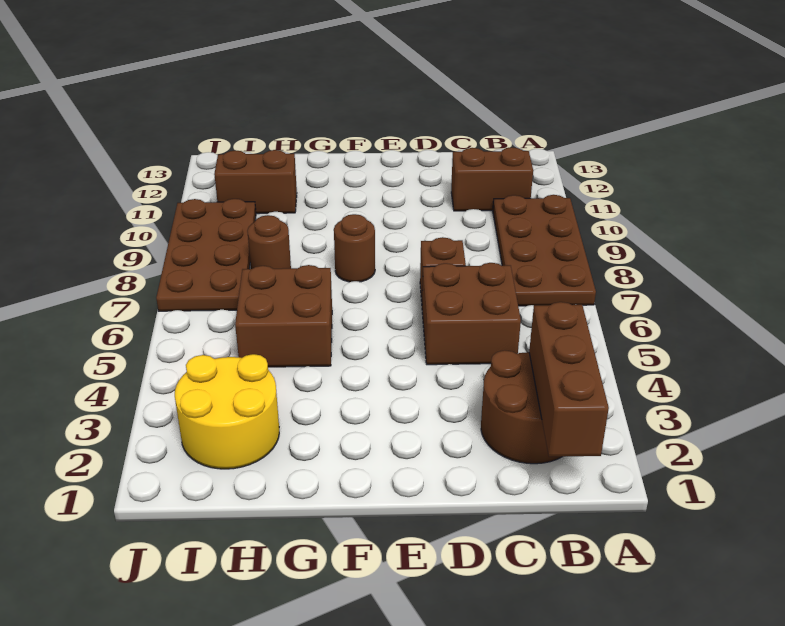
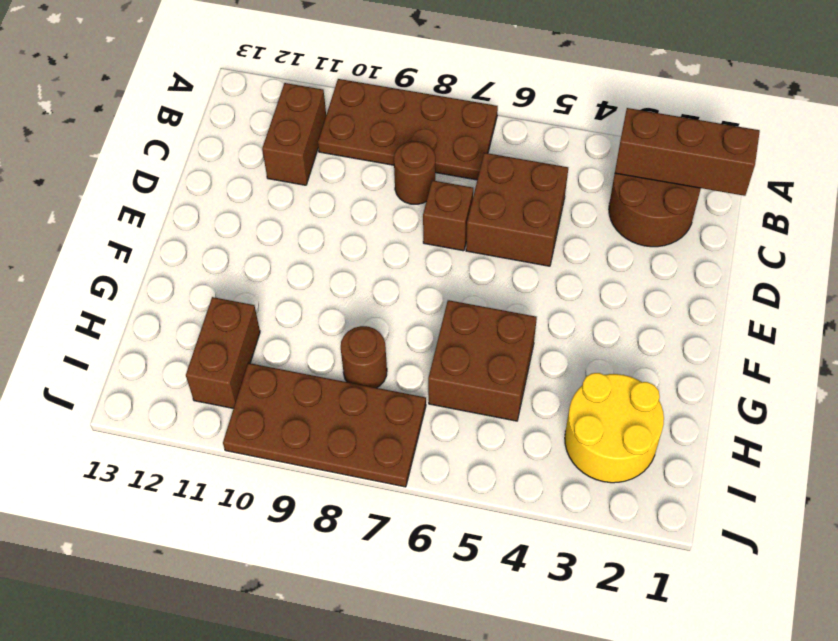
brown 1x1 round brick [334,214,375,282] -> brown 1x1 round brick moved to [394,141,435,204]

